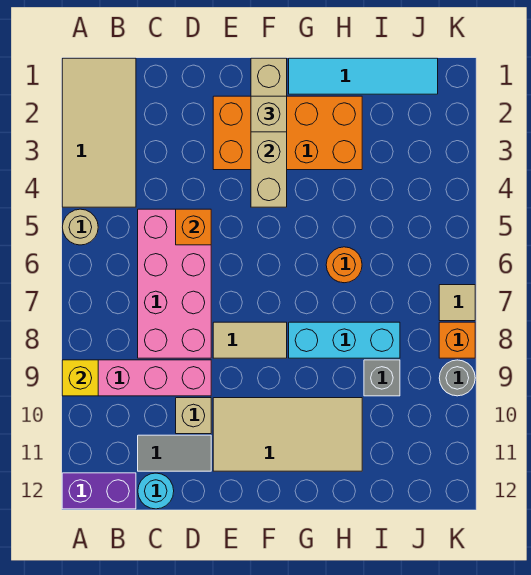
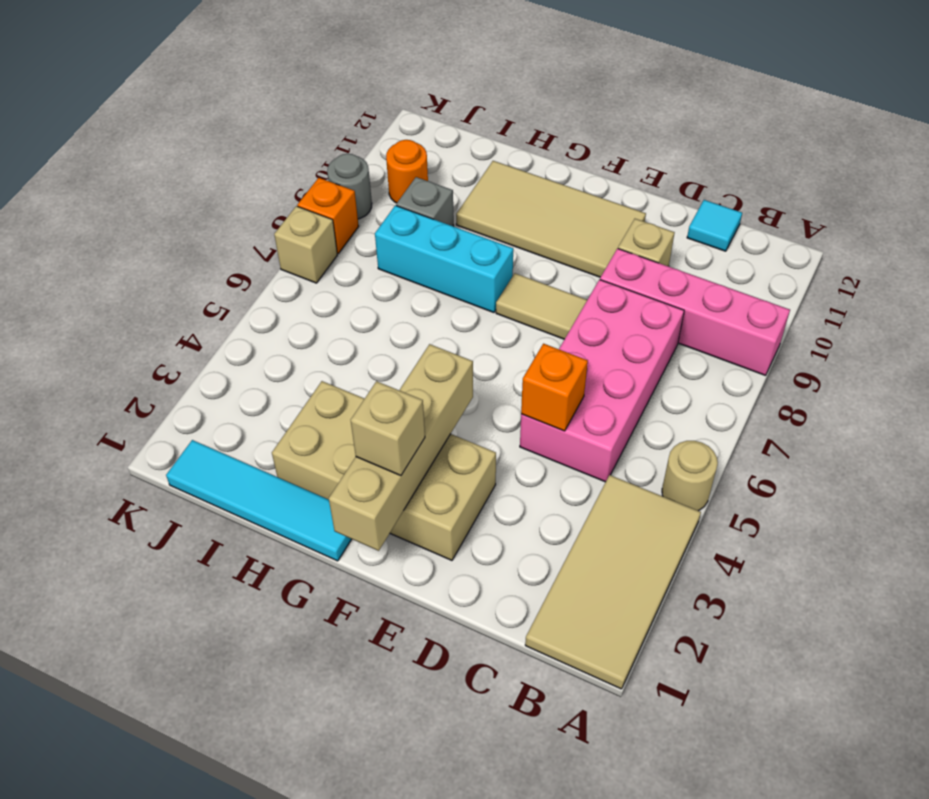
yellow 1x1 brick [62,360,98,396] -> none
purple 1x2 brick [62,473,136,509] -> none
grey 1x2 tile [138,435,211,471] -> none
cyan 1x1 round brick [138,473,174,509] -> cyan 1x1 tile [687,200,742,251]
orange 2x4 brick [213,96,362,170] -> tan 2x4 brick [272,381,496,560]
orange 1x1 round brick [326,247,362,283] -> orange 1x1 round brick moved to [386,140,428,203]
tan 1x1 tile [439,285,475,321] -> tan 1x1 brick [274,206,337,283]

